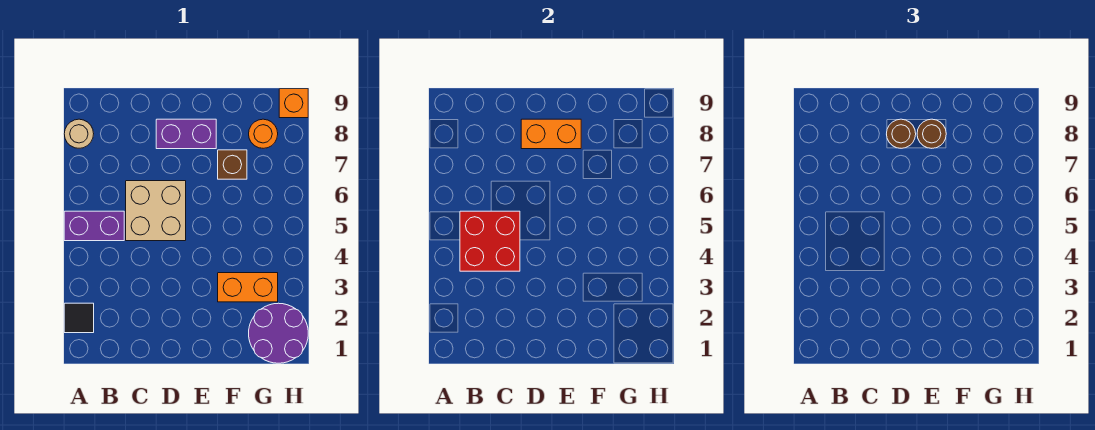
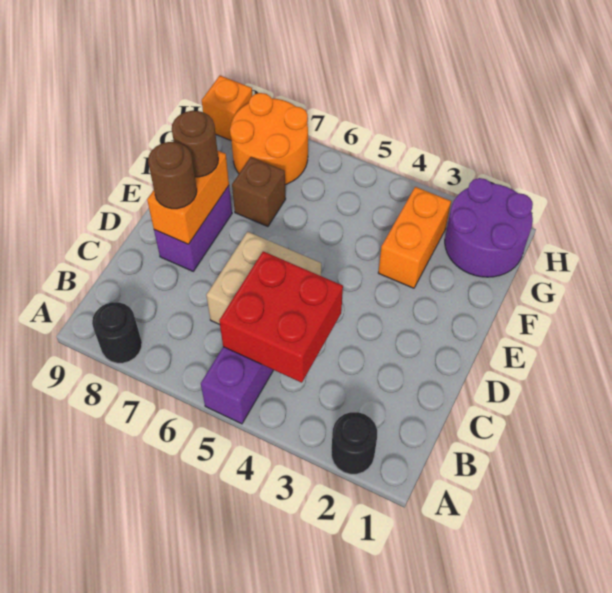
black 1x1 tile [64,303,94,333] -> black 1x1 round brick [331,412,377,474]
tan 1x1 round brick [64,119,94,148] -> black 1x1 round brick [92,302,142,363]
orange 1x1 round brick [249,119,278,148] -> orange 2x2 round brick [230,93,308,185]

